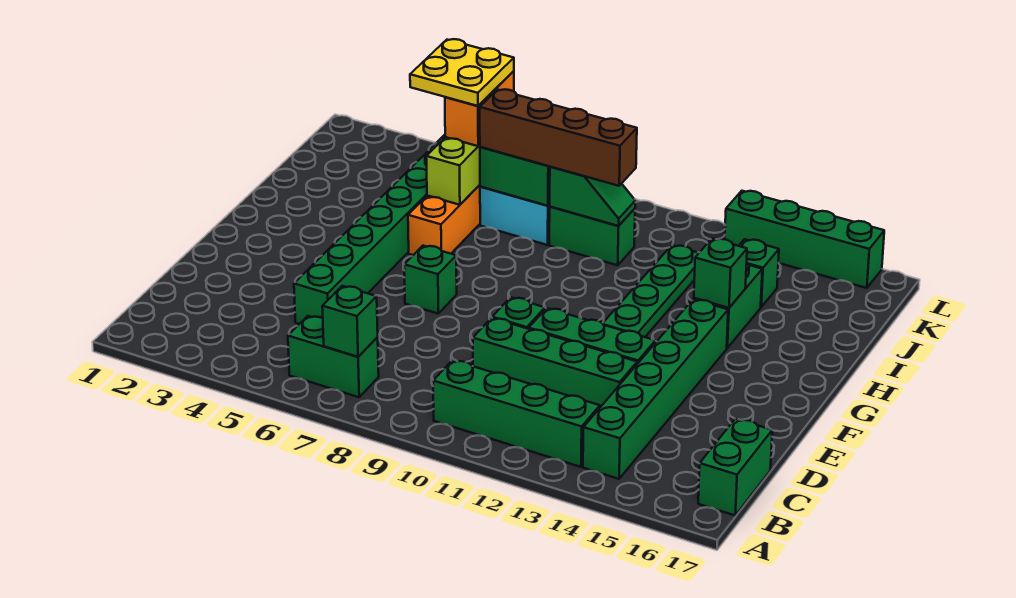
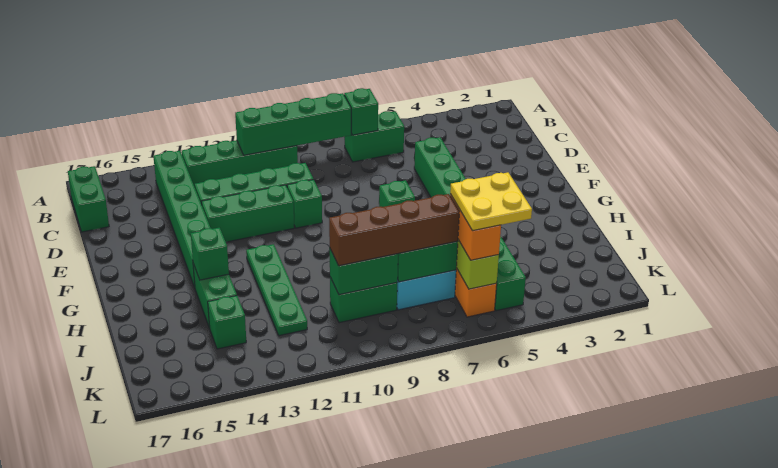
green 1x2 slope [549,167,635,226] -> green 1x2 brick [330,249,398,295]
green 1x4 brick [725,191,884,288] -> green 1x4 brick moved to [235,93,351,155]

